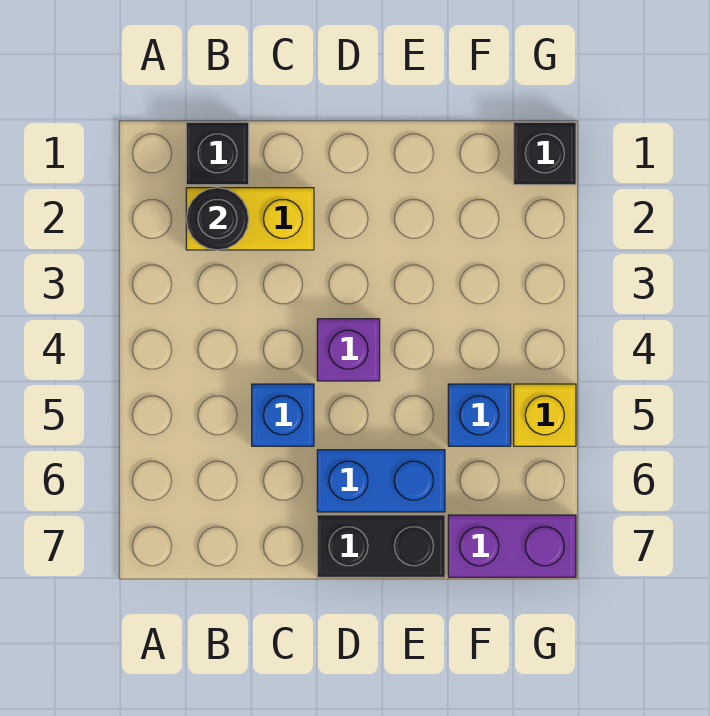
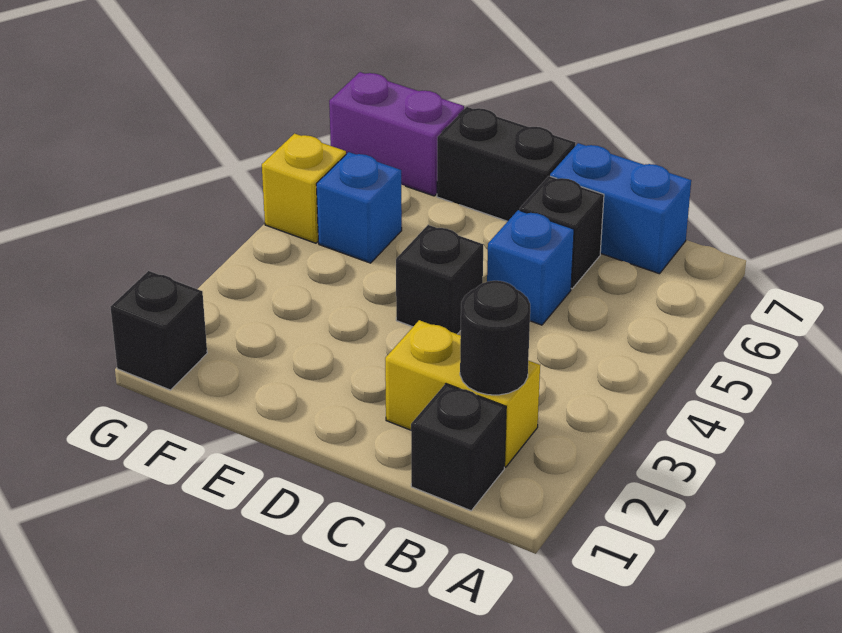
none -> black 1x1 brick [520,176,604,289]
purple 1x1 brick [317,319,380,381] -> black 1x1 brick [396,225,484,334]
blue 1x2 brick [317,450,445,512] -> blue 1x2 brick moved to [550,143,691,274]

